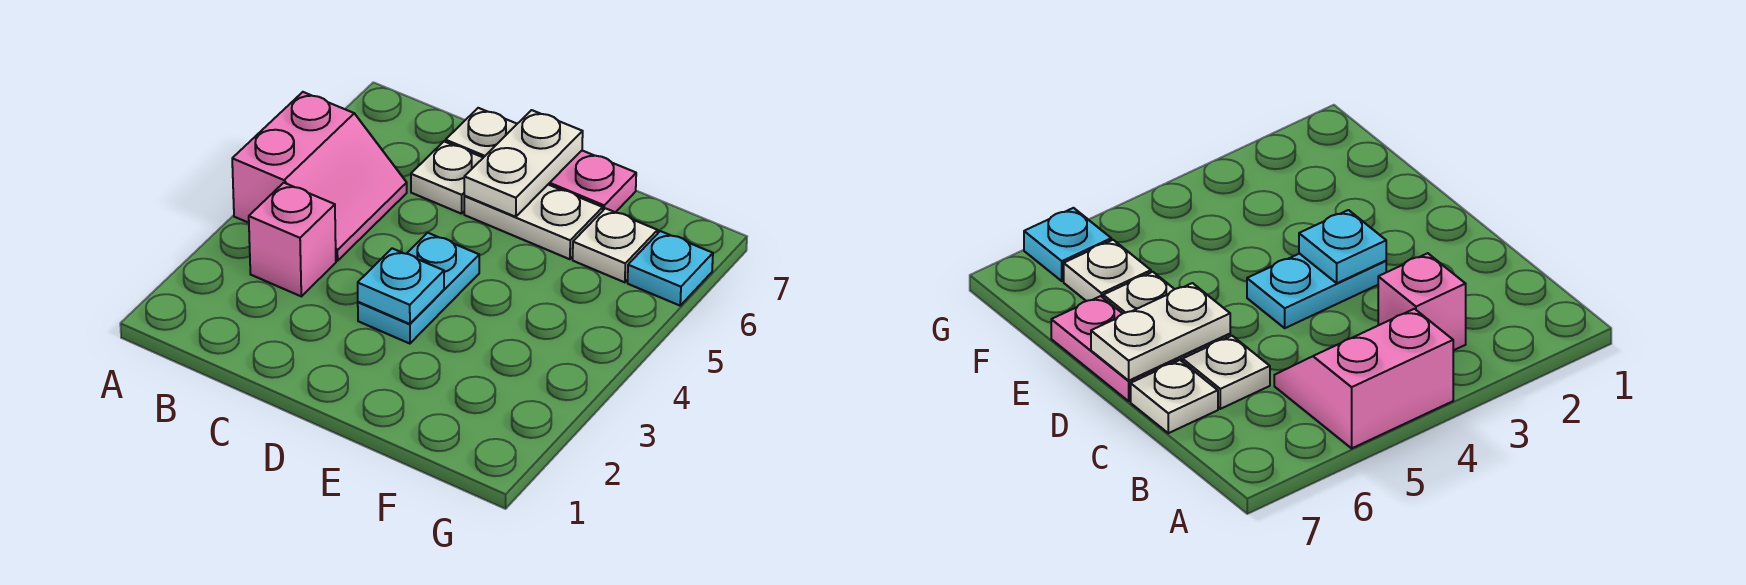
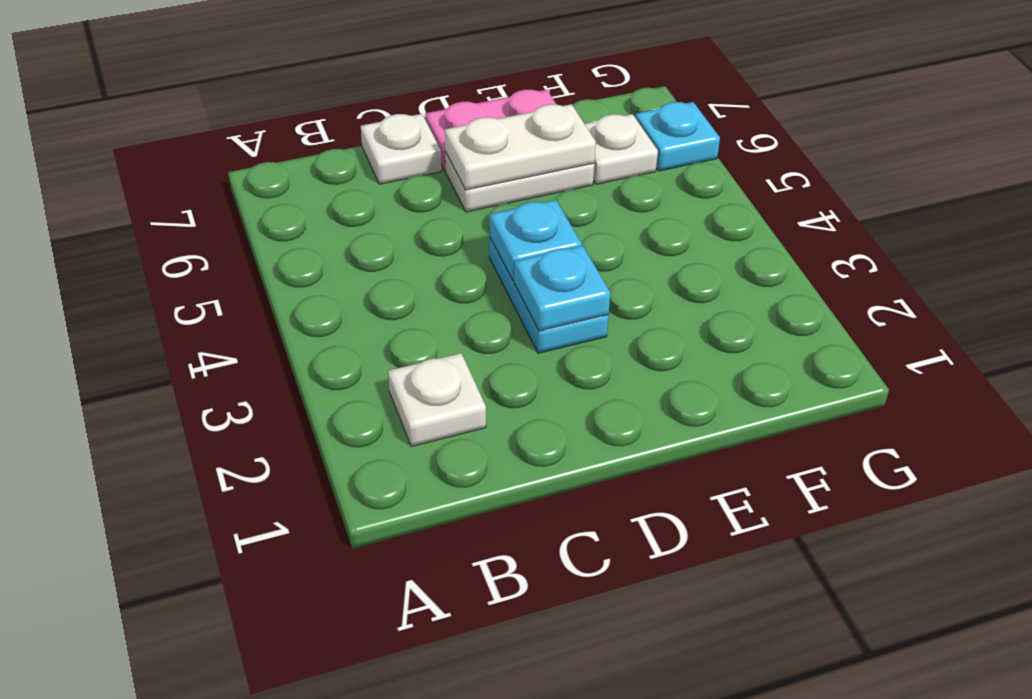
pink 2x2 slope [232,92,407,261] -> none
pink 1x1 brick [249,183,336,296] -> none
white 1x1 plate [411,142,483,214] -> white 1x1 plate moved to [388,353,486,447]
none -> cyan 1x1 plate [490,200,582,281]
white 1x2 plate [464,110,583,217] -> white 1x2 plate turned to [445,104,596,190]

